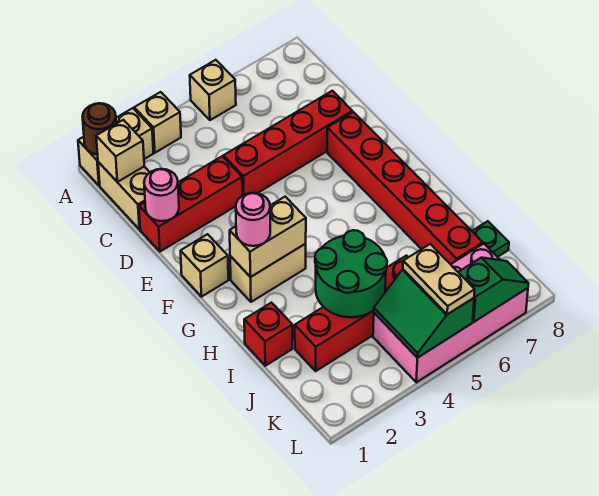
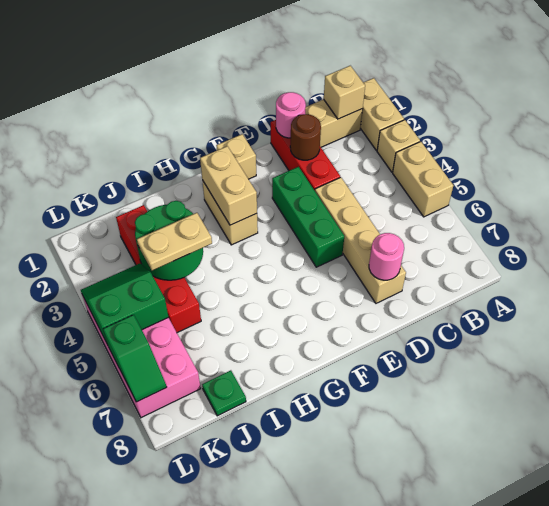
brown 1x1 round brick [83,103,116,155] -> brown 1x1 round brick moved to [290,114,321,160]
tan 1x1 brick [190,60,236,120] -> tan 1x2 brick [393,142,453,217]
red 1x4 brick [224,91,352,196] -> tan 1x4 brick [315,177,406,303]
none -> green 1x3 brick [272,167,344,267]
red 1x6 brick [327,112,483,264] -> none
pink 1x1 round brick [236,193,270,246] -> pink 1x1 round brick moved to [369,233,404,280]
red 1x1 brick [244,303,292,366] -> none
tan 1x2 plate [403,244,475,314] -> tan 1x2 plate moved to [137,213,212,270]

